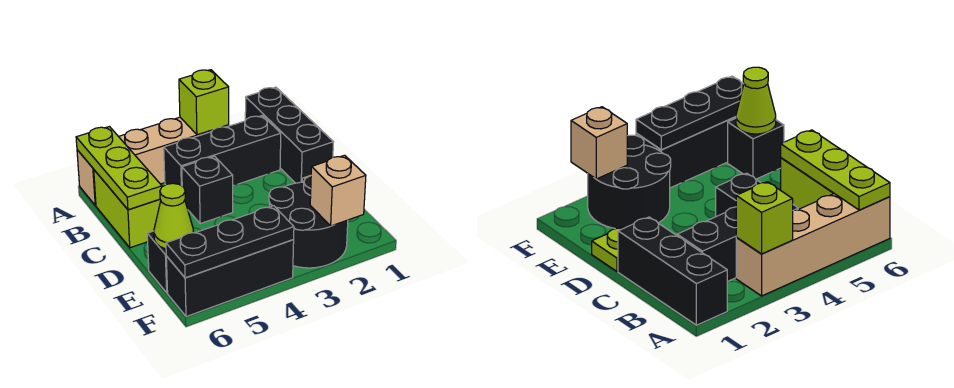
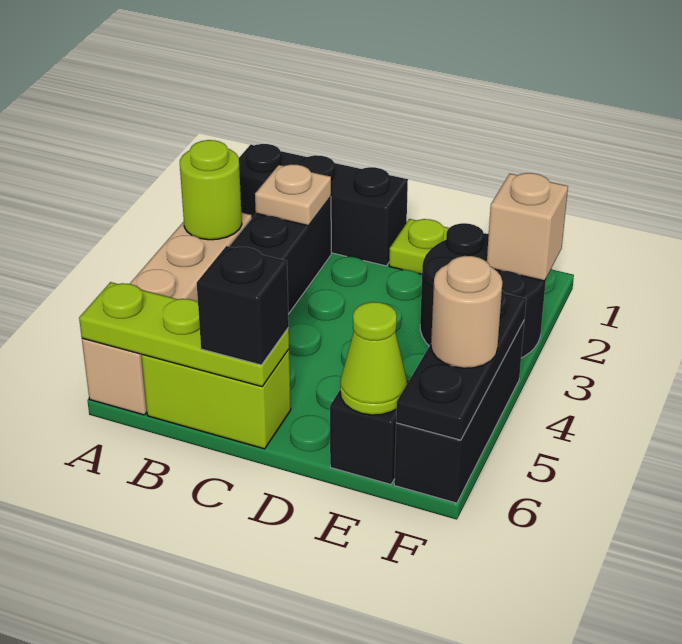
lime 1x1 brick [179,70,229,135] -> lime 1x1 round brick [180,140,242,240]
none -> tan 1x1 plate [255,164,331,226]
black 1x1 brick [182,156,233,224] -> black 1x1 brick moved to [197,246,289,365]
none -> tan 1x1 round brick [431,256,502,368]

